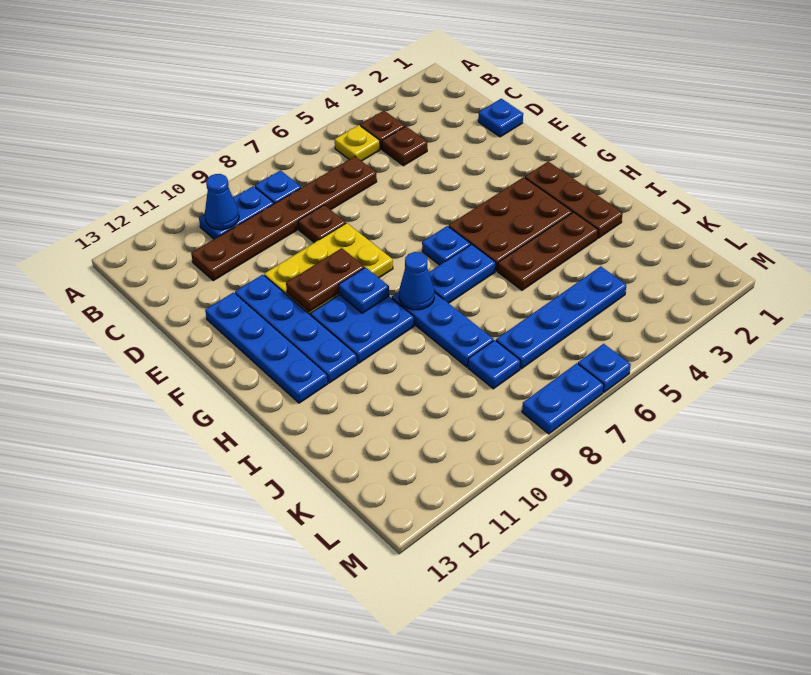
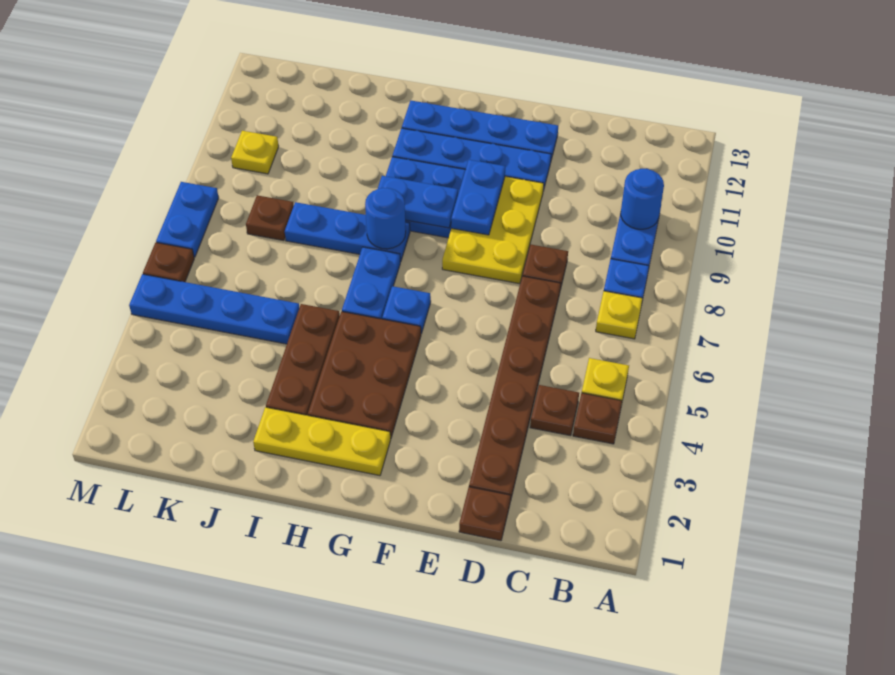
none -> yellow 1x1 plate [596,291,643,339]
blue 1x1 cone [205,174,239,230] -> blue 1x1 round brick [621,169,664,229]
brown 1x6 plate [191,157,377,281] -> brown 1x6 plate moved to [469,276,561,501]
blue 1x1 plate [478,99,523,137] -> brown 1x1 plate [459,487,511,541]
brown 1x2 plate [286,248,365,312] -> blue 1x2 plate [451,160,505,235]
brown 1x3 plate [525,162,623,238] -> yellow 1x3 plate [253,407,391,476]
blue 1x1 plate [339,267,389,313] -> blue 1x2 plate [378,176,458,228]
blue 1x1 cone [399,252,434,310] -> blue 1x1 round brick [365,188,406,249]
blue 1x4 plate [496,266,626,369] -> blue 1x4 plate turned to [129,274,300,344]
blue 1x1 plate [468,340,520,389] -> brown 1x1 plate [246,195,294,241]
none -> yellow 1x1 plate [231,131,279,174]
blue 1x1 plate [578,344,631,392] -> brown 1x1 plate [143,243,194,282]

